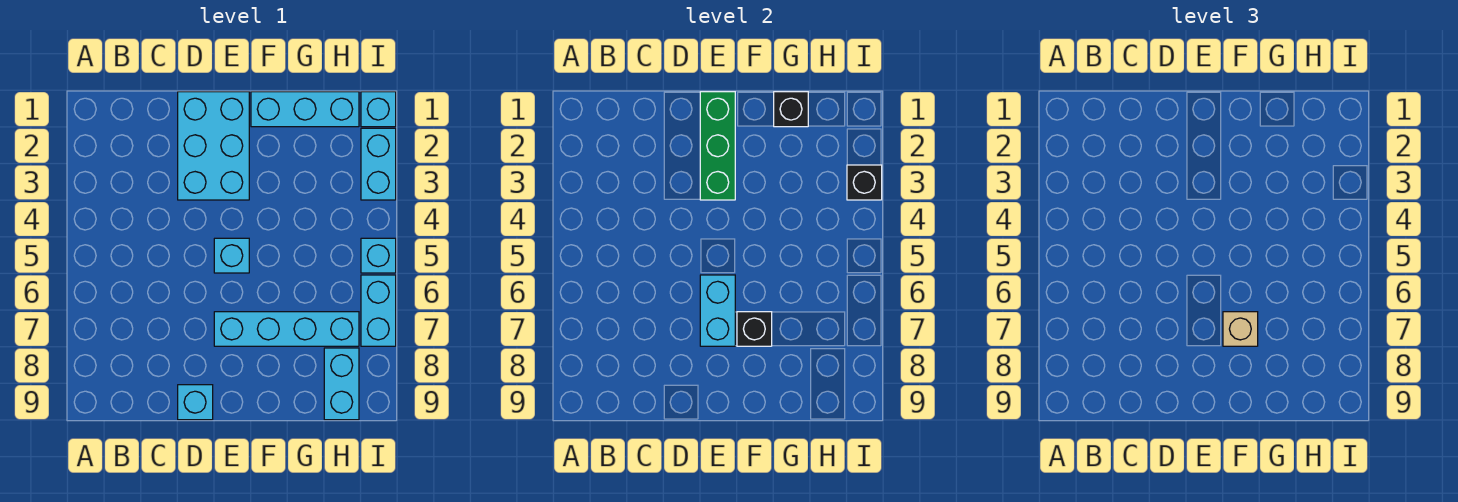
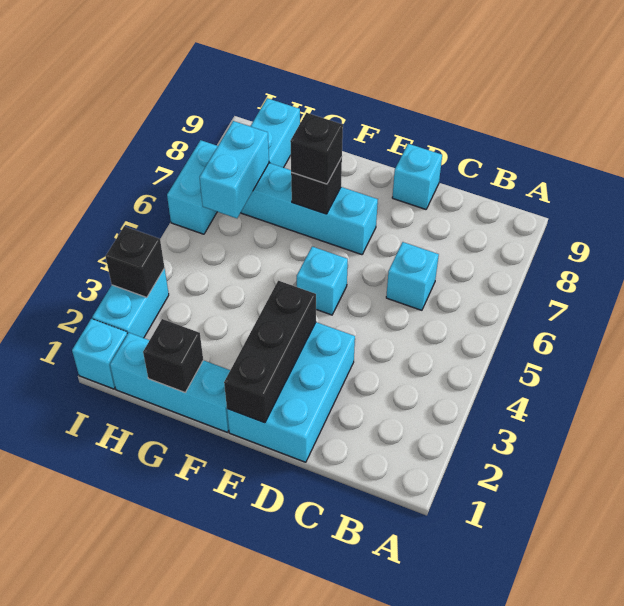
green 1x3 brick [700,92,735,200] -> black 1x3 brick [224,281,316,423]
cyan 1x2 brick [700,275,735,346] -> cyan 1x2 brick moved to [200,121,269,218]
tan 1x1 brick [1223,312,1258,346] -> black 1x1 brick [290,113,343,184]
cyan 1x1 brick [361,238,396,273] -> cyan 1x1 brick moved to [386,242,439,310]

